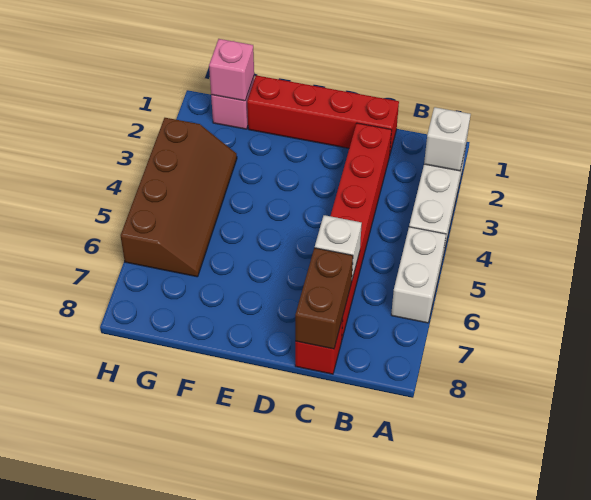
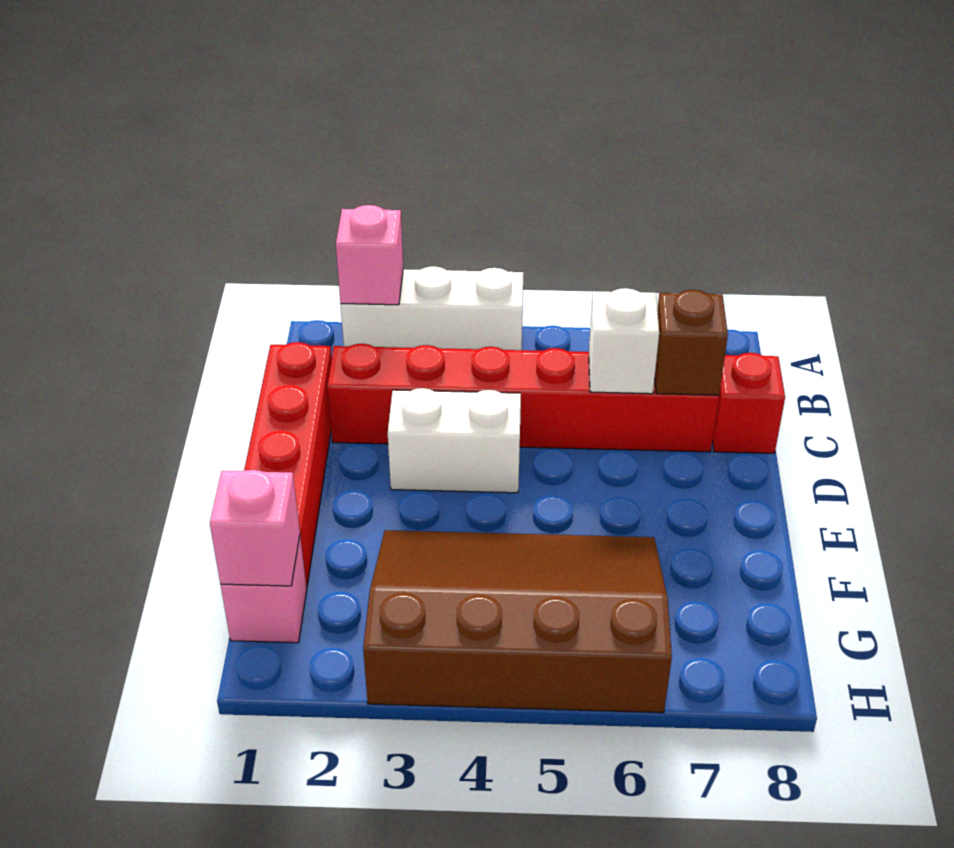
white 1x1 brick [424,107,471,171] -> pink 1x1 brick [336,205,403,305]
white 1x2 brick [391,227,446,323] -> white 1x2 brick moved to [388,388,521,493]
brown 1x2 brick [295,248,353,349] -> brown 1x1 brick [655,290,728,395]
brown 2x4 slope [121,118,237,277] -> brown 3x4 slope [363,530,672,713]

